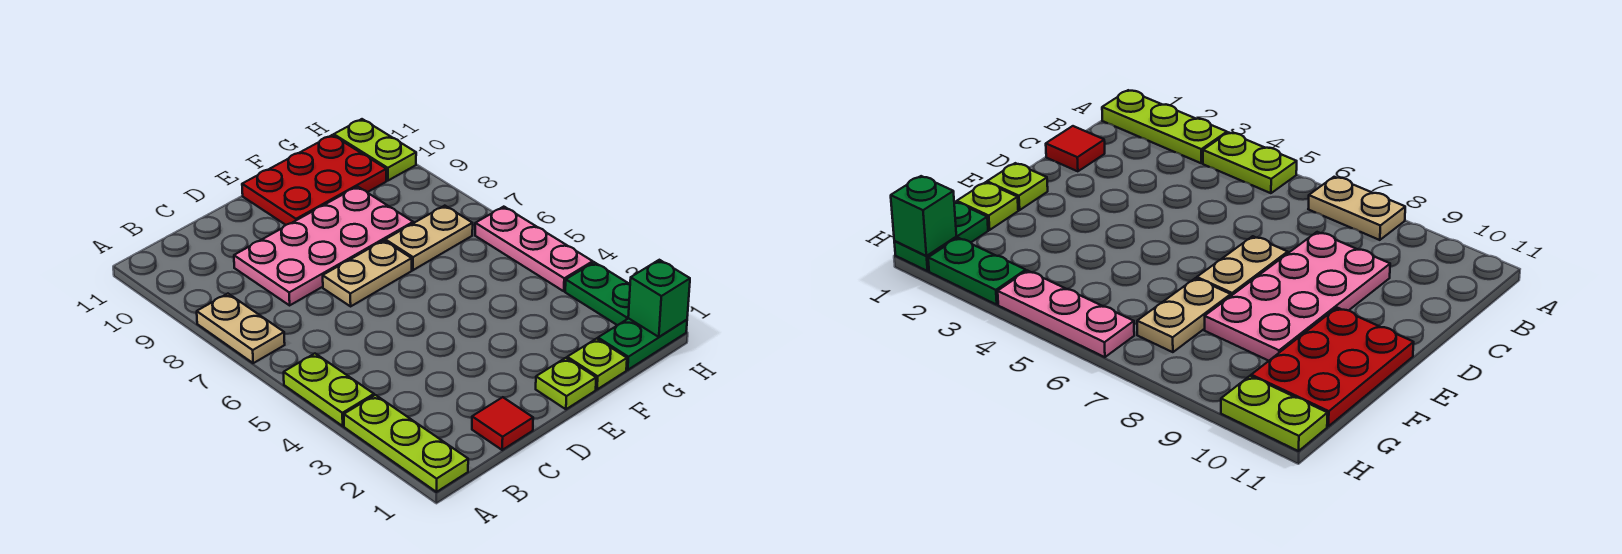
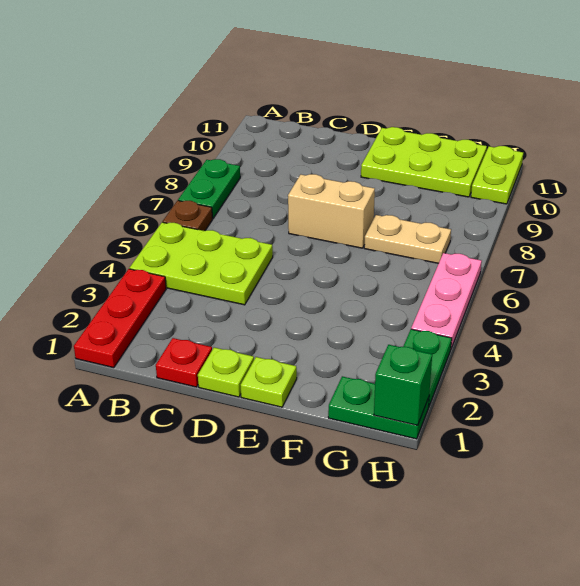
lime 1x3 plate [344,395,468,492] -> red 1x3 plate [74,269,166,368]
lime 1x2 plate [284,354,374,426] -> lime 2x3 plate [130,222,273,305]
none -> brown 1x1 plate [163,201,213,231]
tan 1x2 plate [197,294,285,363] -> green 1x2 plate [178,159,240,218]
red 1x1 tile [472,397,533,450] -> red 1x1 plate [156,338,212,387]
pink 2x4 plate [234,187,413,305] -> none
tan 1x2 plate [323,240,412,306] -> tan 1x2 brick [288,174,375,248]
red 2x3 plate [242,135,386,225] -> lime 2x3 plate [361,127,487,197]
lime 1x1 plate [567,339,627,389] -> lime 1x1 plate moved to [198,347,254,397]

